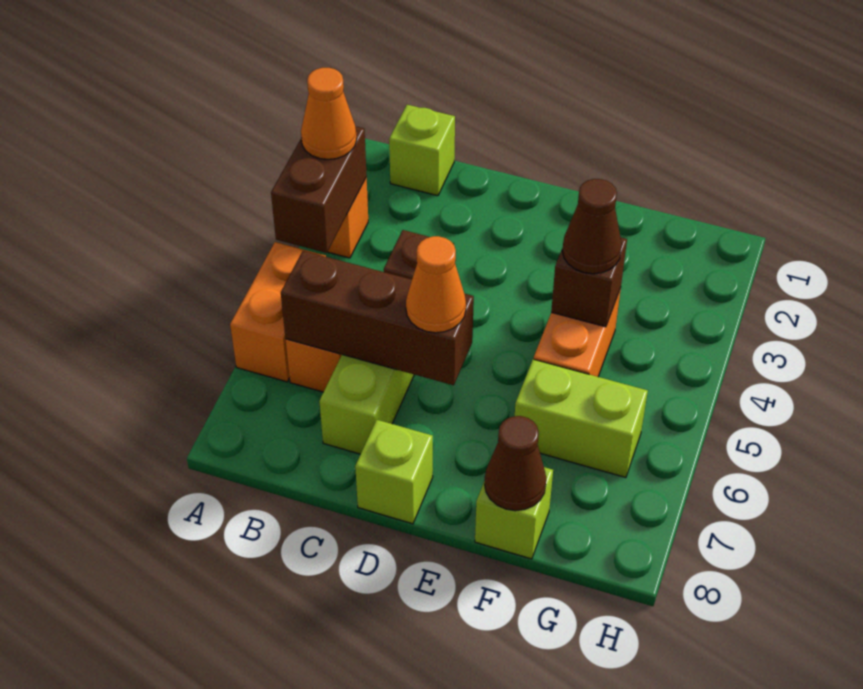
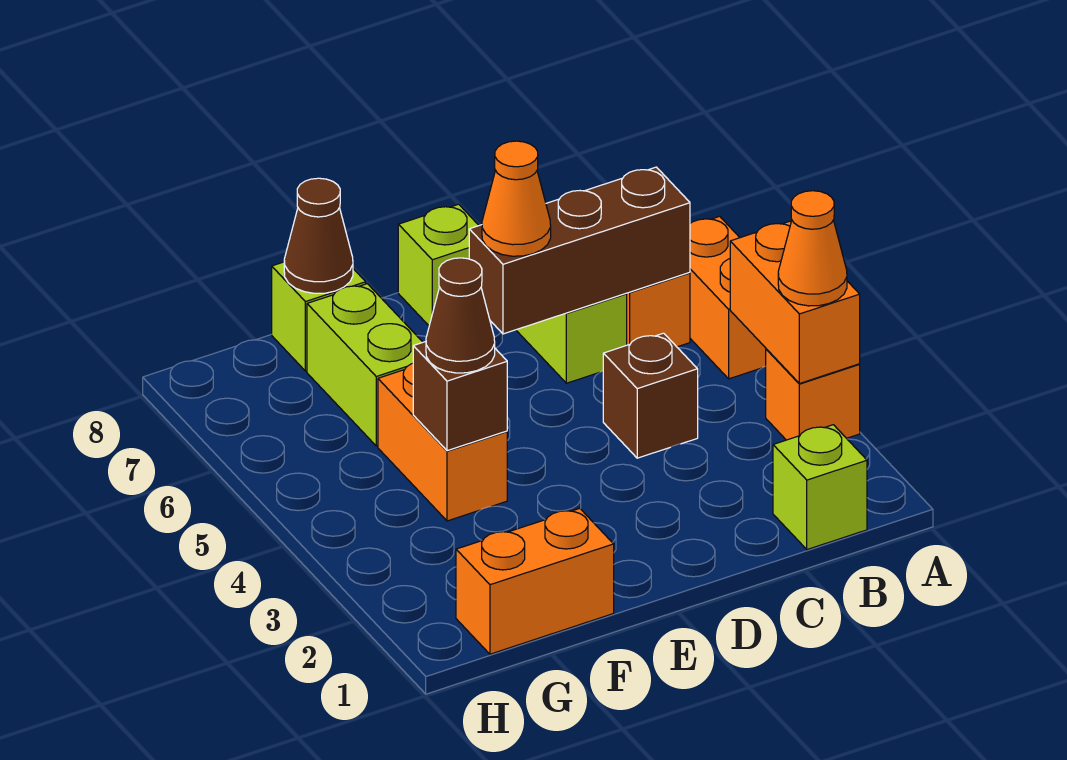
brown 1x2 brick [271,126,367,253] -> orange 1x2 brick [730,221,860,383]
none -> orange 1x2 brick [456,508,614,654]
lime 1x2 brick [515,359,648,478] -> lime 1x2 brick turned to [307,284,423,446]

